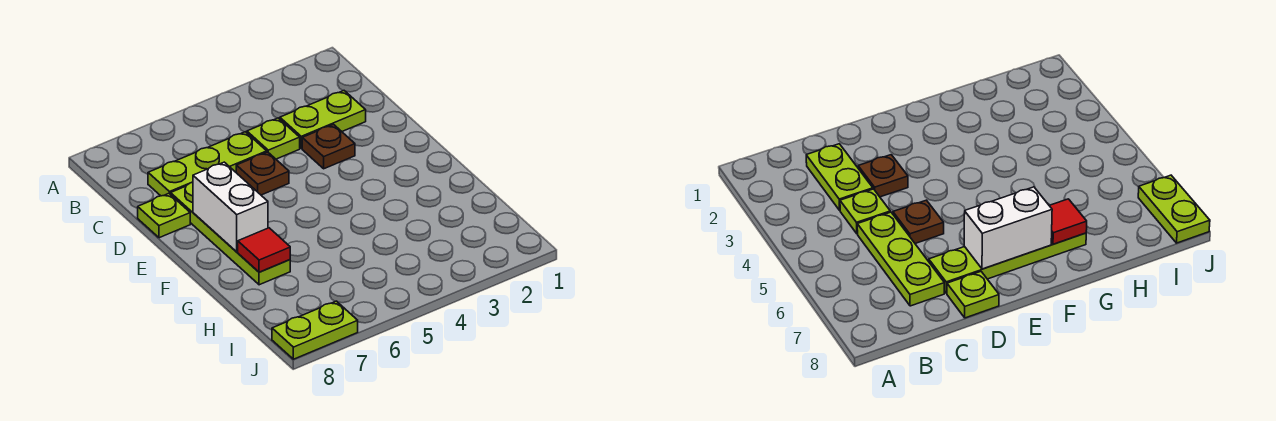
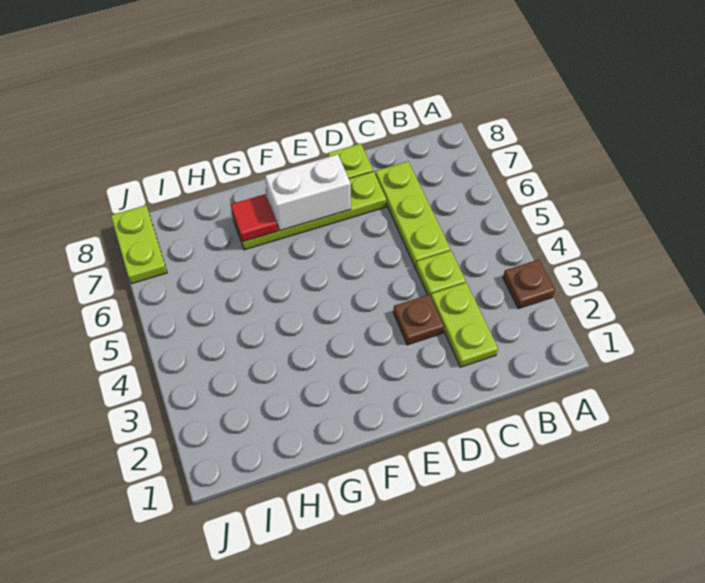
brown 1x1 plate [236,152,289,195] -> brown 1x1 plate moved to [503,260,555,309]

